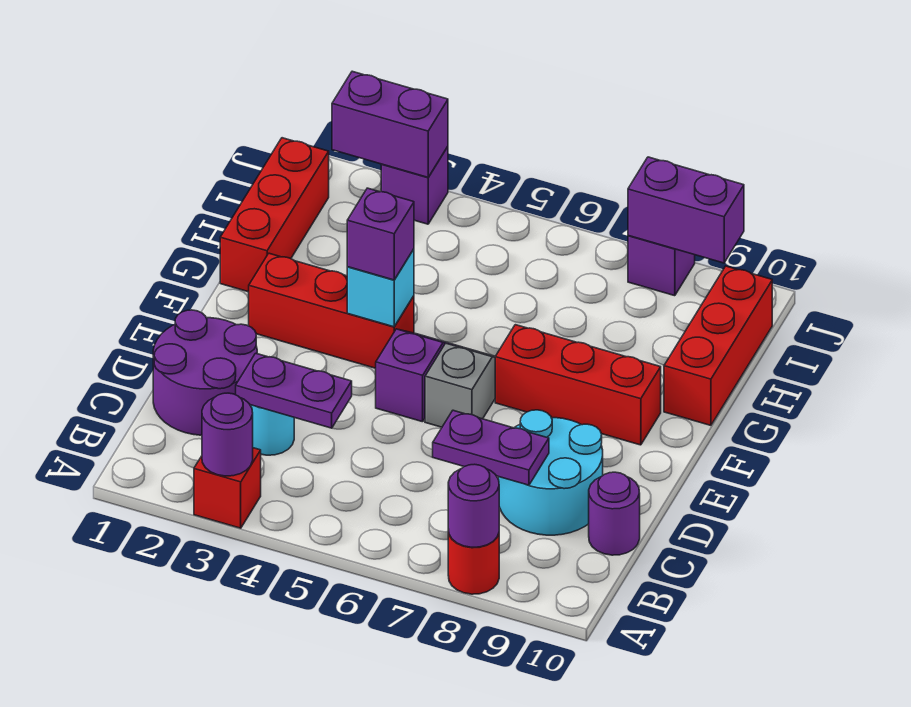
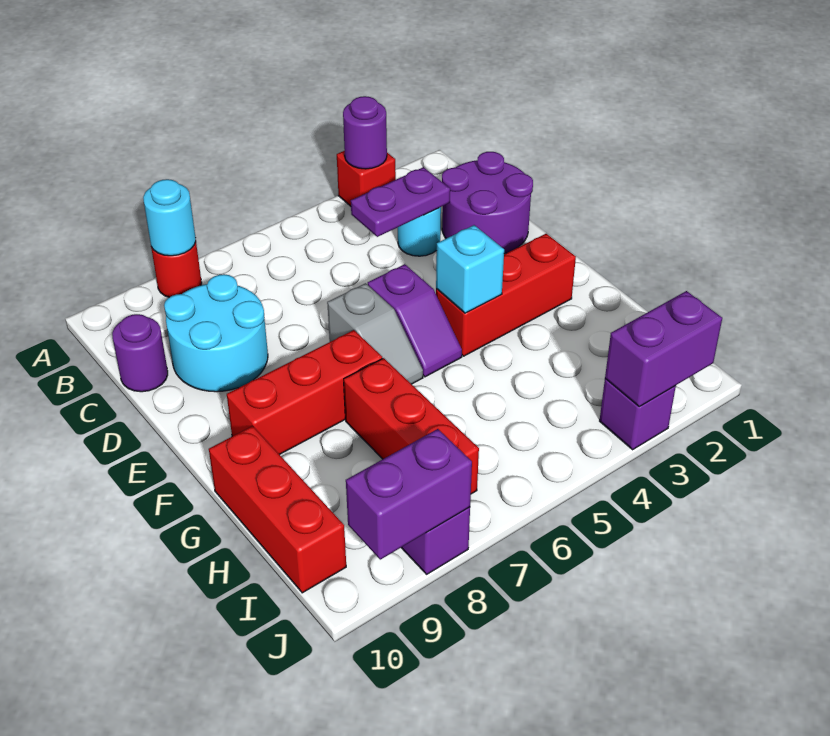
purple 1x1 round brick [448,464,499,547] -> cyan 1x1 round brick [143,179,196,256]
purple 1x2 plate [433,410,549,485] -> none
purple 1x1 brick [347,188,414,280] -> none
red 1x3 brick [220,138,329,292] -> red 1x3 brick moved to [344,358,479,494]

